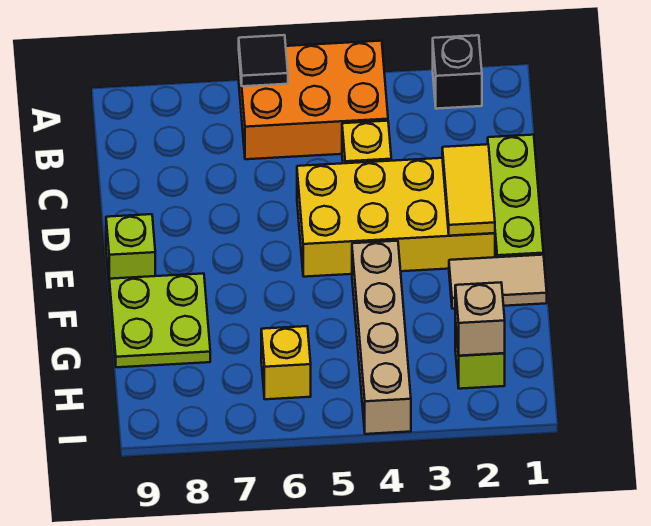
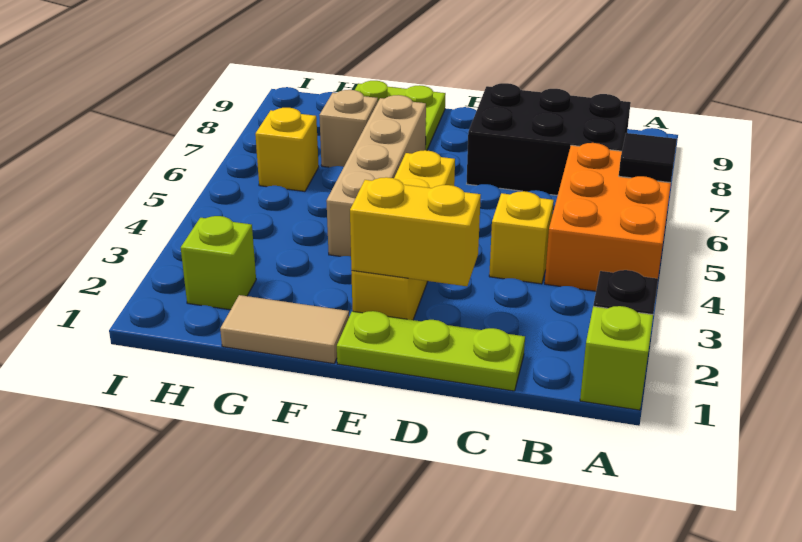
none -> black 2x3 brick [467,83,631,196]
yellow 2x4 brick [297,158,495,277] -> yellow 1x4 brick [351,150,455,320]
yellow 1x2 tile [442,144,495,236] -> yellow 1x2 brick [350,177,481,286]
lime 1x1 brick [106,214,155,279] -> lime 1x1 brick moved to [580,306,653,410]
tan 1x2 tile [449,255,547,309] -> tan 1x2 tile turned to [220,295,349,364]
tan 1x4 brick [352,241,411,434] -> tan 1x4 brick turned to [326,95,426,256]
tan 1x1 brick [455,282,505,356] -> tan 1x1 brick moved to [319,90,378,167]

